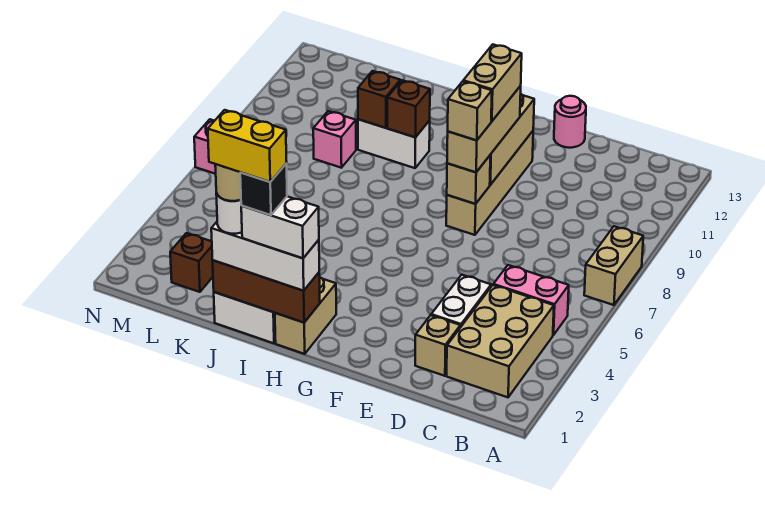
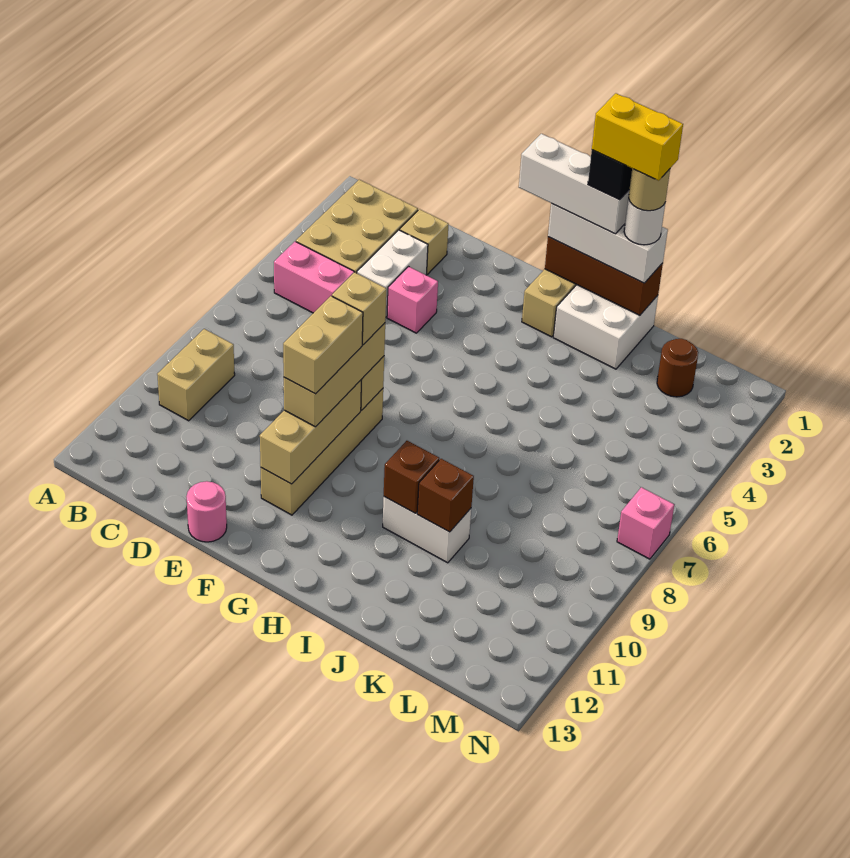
tan 1x2 brick [584,226,643,305] -> tan 1x2 brick moved to [157,329,235,421]
white 1x2 brick [241,196,319,258] -> white 1x3 brick [519,134,629,234]
pink 1x1 brick [313,111,356,168] -> pink 1x1 brick moved to [387,267,438,333]
brown 1x1 brick [170,233,213,292] -> brown 1x1 round brick [657,339,698,397]

